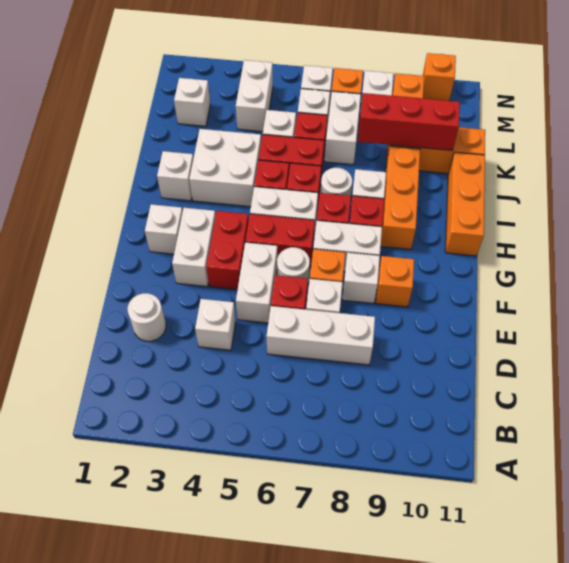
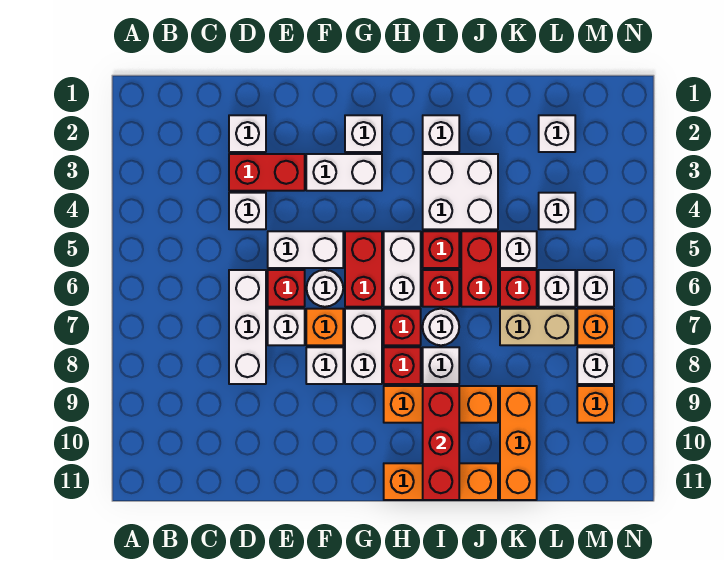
white 1x1 round brick [128,293,166,341] -> white 1x1 brick [229,115,266,152]
red 1x2 brick [206,211,249,290] -> red 1x2 brick moved to [229,154,305,191]
orange 1x1 brick [376,256,414,307] -> none
white 1x2 brick [325,91,361,165] -> tan 1x2 brick [500,309,575,345]
red 1x3 brick [358,93,460,151] -> red 1x3 brick moved to [423,386,459,500]
white 1x2 brick [236,60,273,132] -> white 1x1 brick [539,193,575,229]
orange 1x1 brick [423,53,456,101] -> none

